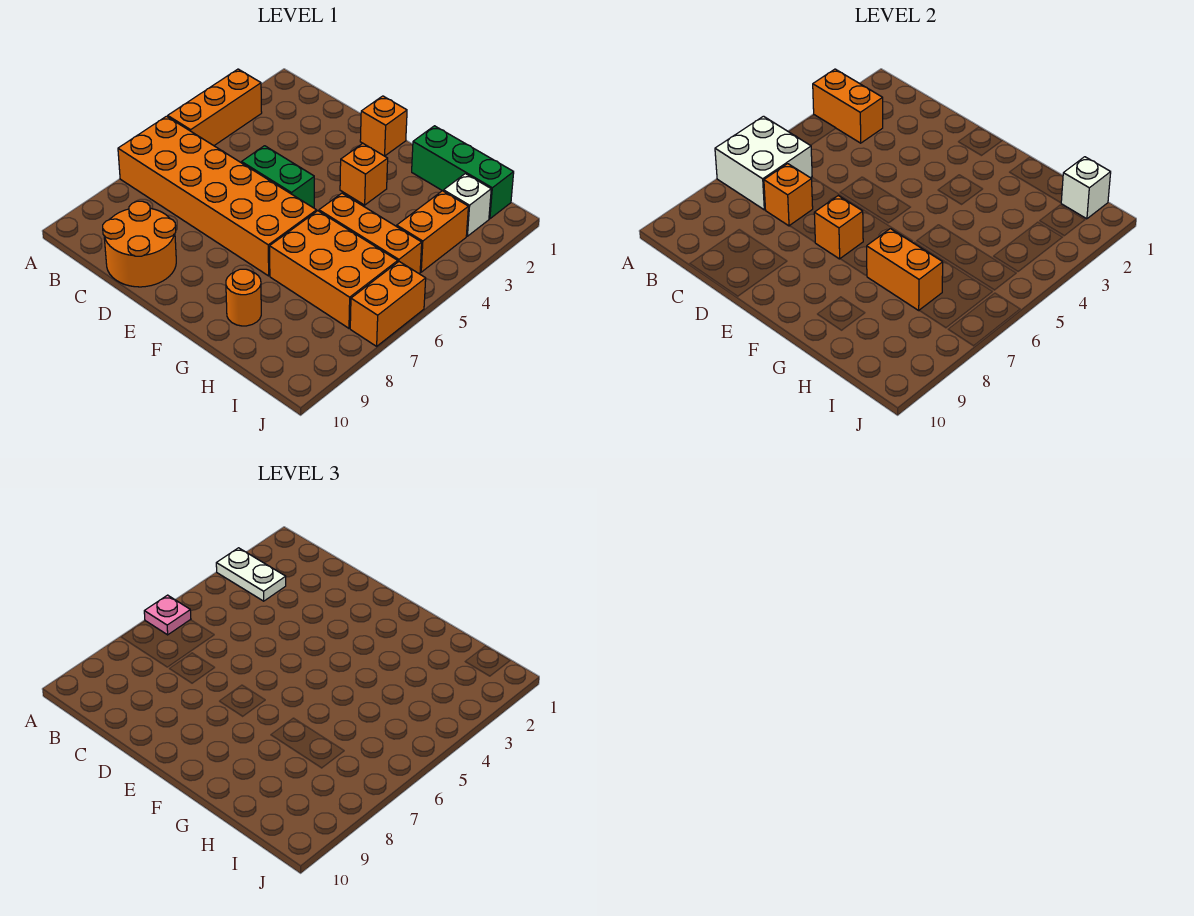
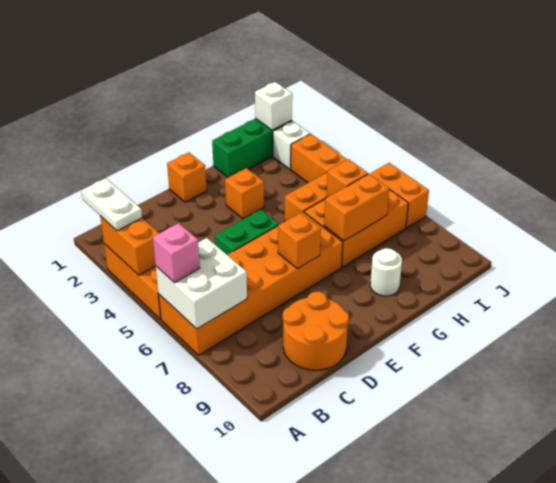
orange 1x2 brick [813,69,883,143] -> orange 1x2 brick turned to [100,216,159,275]
white 1x2 plate [216,548,286,601] -> white 1x2 plate turned to [81,178,142,231]
pink 1x1 plate [144,595,191,635] -> pink 1x1 brick [153,223,200,283]
orange 1x1 brick [764,164,813,226] -> orange 1x1 brick moved to [326,159,368,198]
orange 1x1 round brick [226,269,261,326] -> white 1x1 round brick [370,248,402,296]

